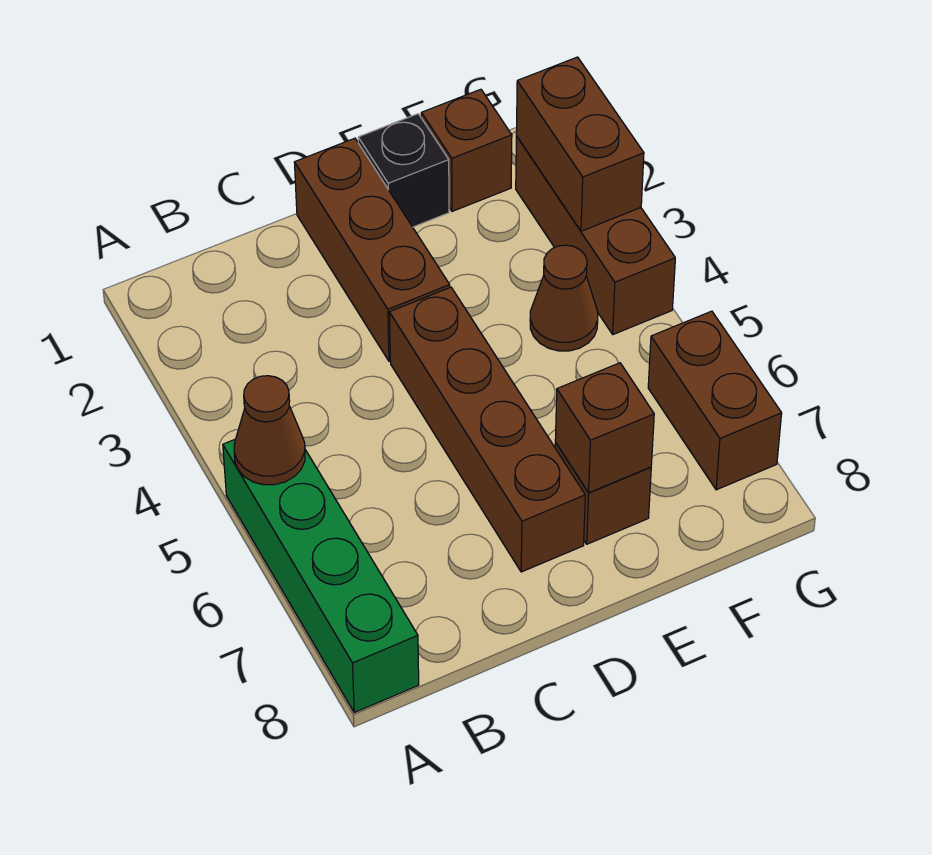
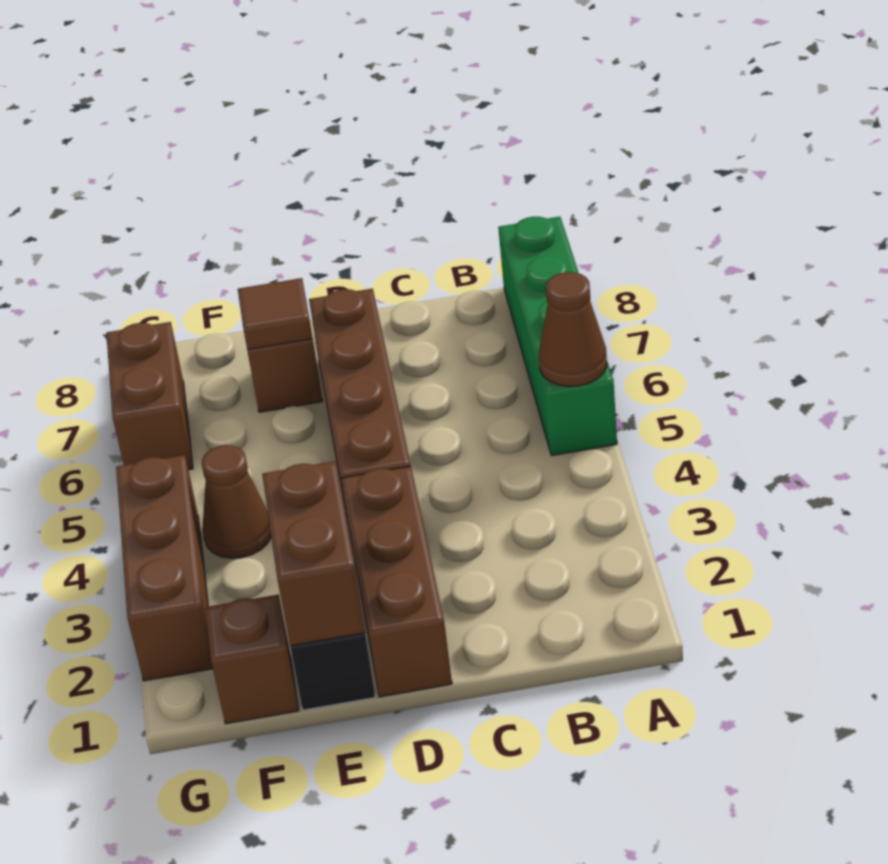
brown 1x1 brick [555,363,654,493] -> brown 1x1 tile [238,278,313,350]
brown 1x2 brick [516,57,644,231] -> brown 1x2 brick moved to [262,461,365,646]

